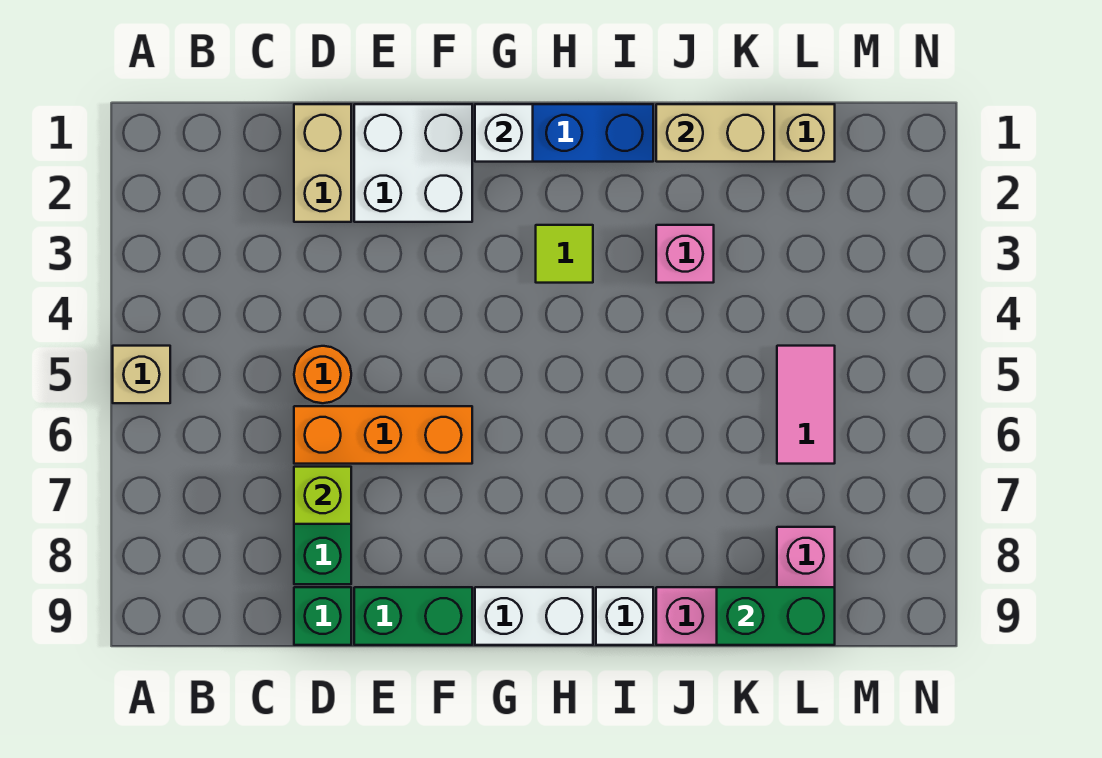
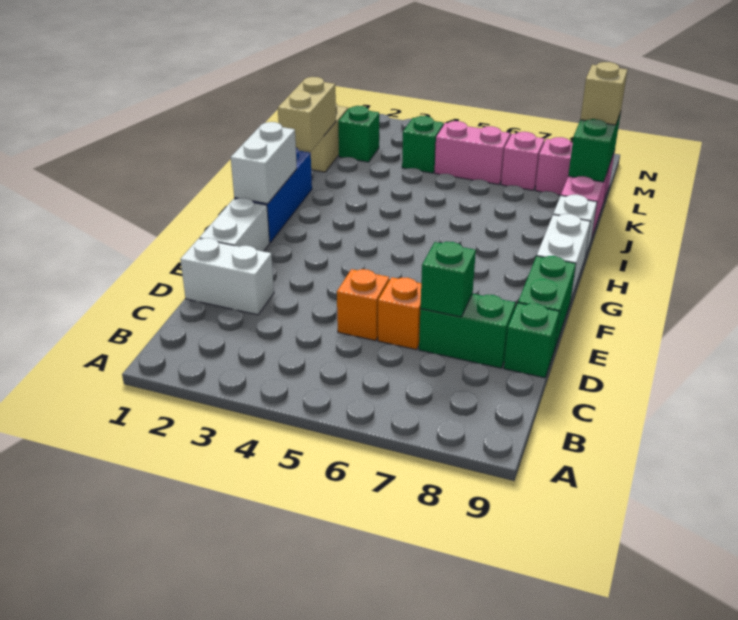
tan 1x1 brick [113,346,170,403] -> tan 1x1 brick moved to [580,62,627,125]
tan 1x2 brick [294,104,351,222] -> white 1x2 brick [180,238,274,315]
orange 1x1 round brick [294,346,351,403] -> orange 1x1 brick [337,269,389,341]
orange 1x3 brick [294,406,472,464] -> orange 1x1 brick [378,277,421,350]
lime 1x1 brick [294,467,351,524] -> green 1x1 brick [420,242,476,317]
white 2x2 brick [354,104,472,222] -> white 1x2 brick [199,198,270,251]
white 1x1 brick [475,104,533,162] -> white 1x2 brick [231,122,297,204]
lime 1x1 tile [536,225,593,283] -> none
pink 1x1 brick [656,225,714,283] -> pink 1x1 brick moved to [501,132,544,190]
none -> green 1x1 brick [338,106,379,162]
none -> green 1x1 brick [402,116,444,173]
pink 1x2 tile [777,346,835,464] -> pink 1x2 brick [435,121,510,184]

